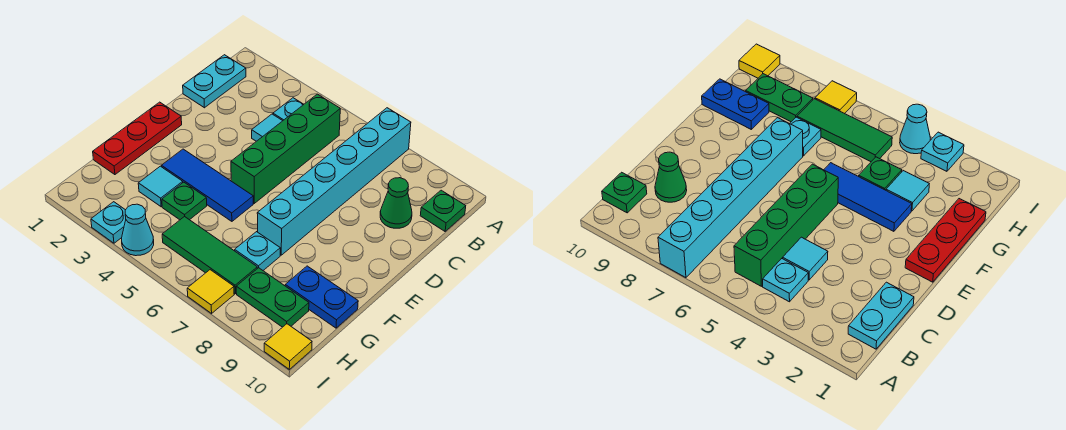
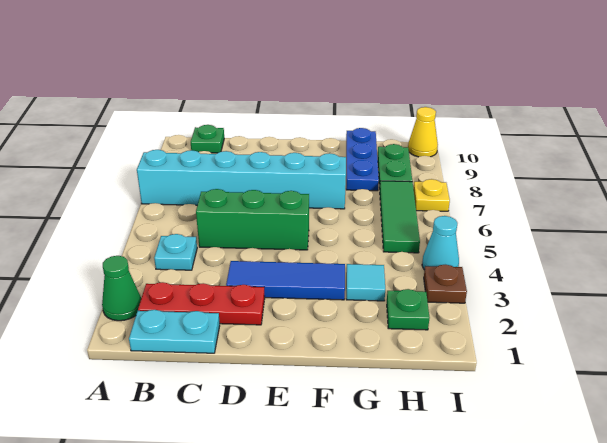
green 1x4 brick [231,94,340,203] -> green 1x3 brick [196,189,309,250]
cyan 1x1 tile [252,114,282,141] -> none
green 1x1 cone [380,178,412,228] -> green 1x1 cone moved to [102,256,141,321]
red 1x3 plate [93,102,182,175] -> red 1x3 plate moved to [138,282,265,325]
blue 1x3 tile [162,149,253,221] -> blue 1x3 tile turned to [226,261,345,300]
green 1x1 plate [162,182,207,220] -> green 1x1 plate moved to [387,289,430,330]
cyan 1x1 plate [235,232,280,270] -> none
blue 1x2 plate [285,266,358,328] -> blue 1x3 plate [346,128,379,191]
cyan 1x1 plate [91,202,126,243] -> brown 1x1 plate [424,265,467,303]
yellow 1x1 tile [187,270,234,313] -> yellow 1x1 plate [413,179,450,211]
yellow 1x1 tile [264,324,312,369] -> yellow 1x1 cone [408,107,438,157]

